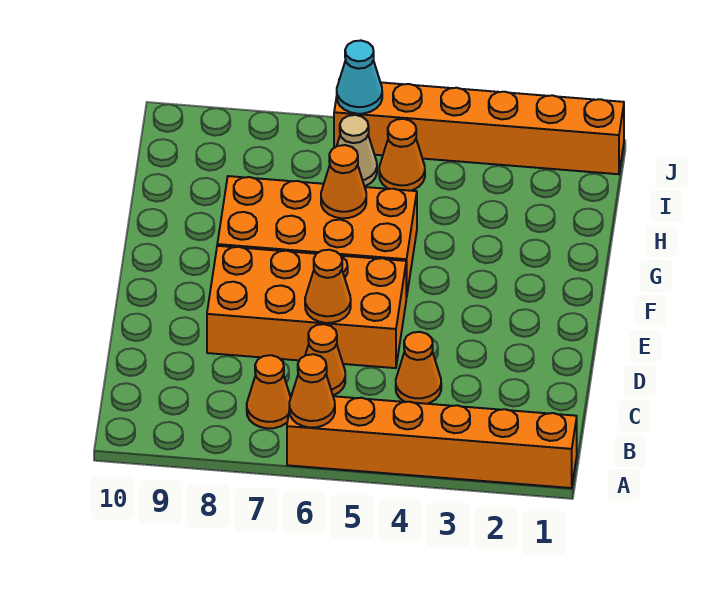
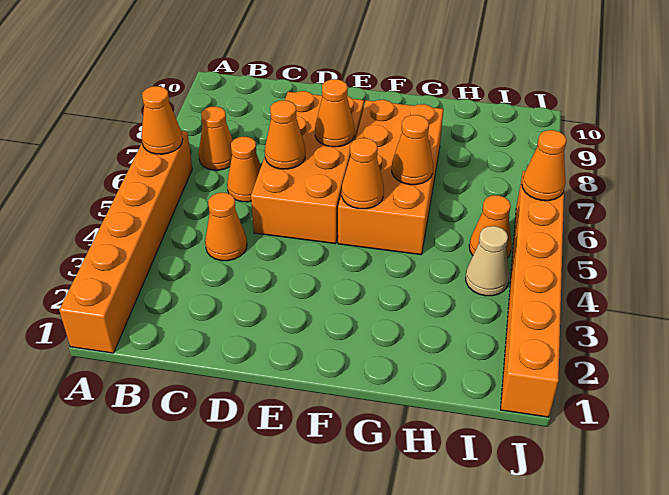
none -> orange 1x1 cone [315,79,354,147]
none -> orange 1x1 cone [342,138,384,209]
tan 1x1 cone [337,115,377,186] -> tan 1x1 cone moved to [466,226,509,296]
cyan 1x1 cone [337,41,382,114] -> orange 1x1 cone [522,130,566,201]

